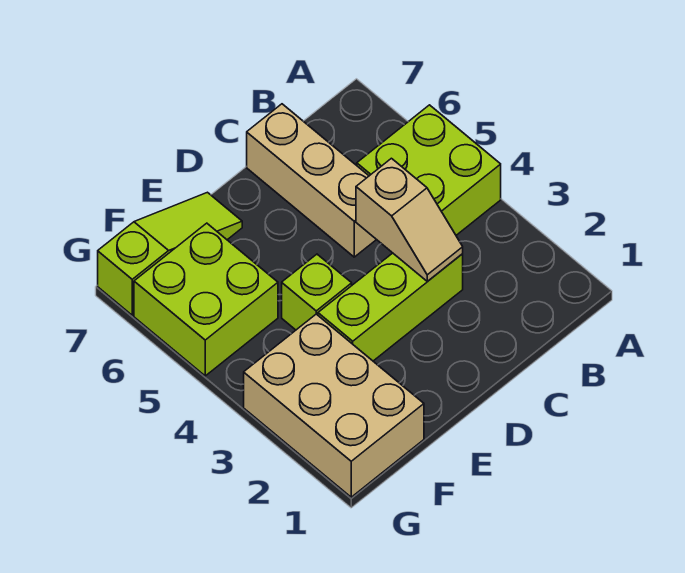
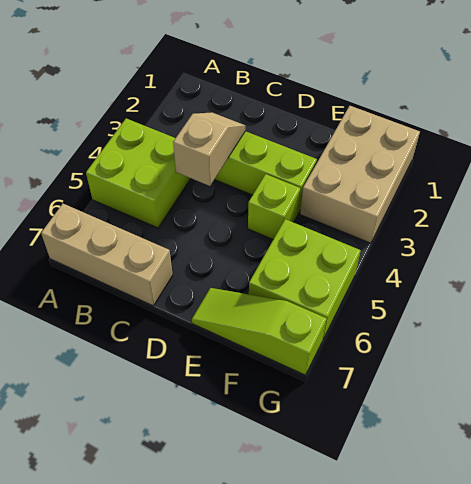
tan 1x3 brick [247,104,376,257] -> tan 1x3 brick turned to [41,204,173,306]

